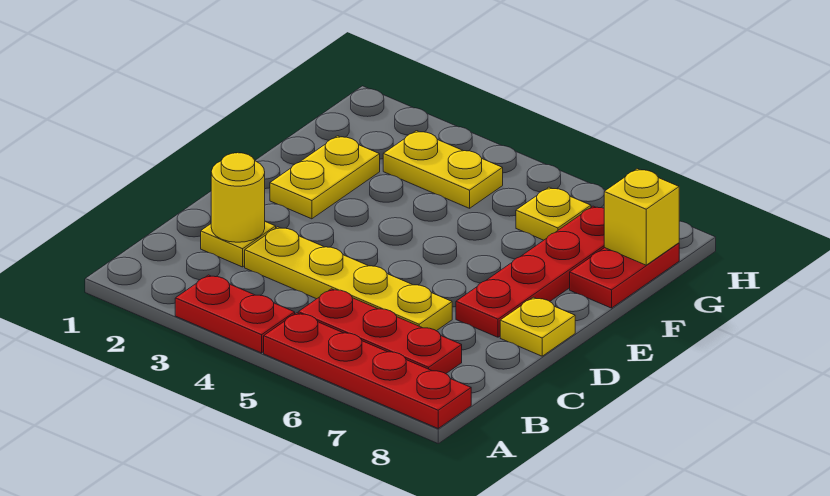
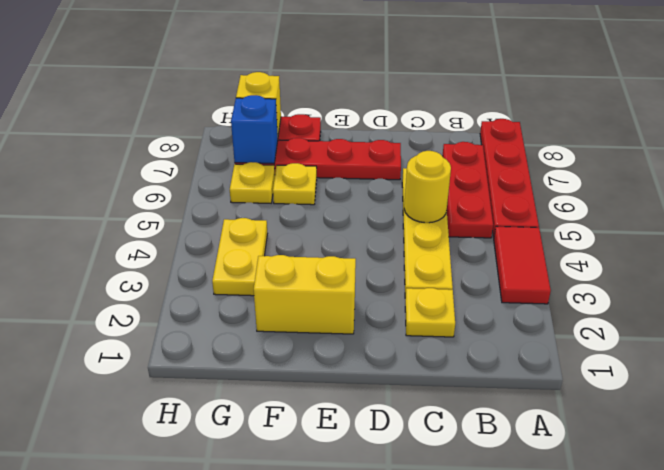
red 1x2 plate [175,275,295,353] -> red 1x2 tile [494,226,551,304]
yellow 1x1 round brick [211,153,265,242] -> yellow 1x1 round brick moved to [404,151,451,223]
yellow 1x1 plate [500,297,575,356] -> yellow 1x1 plate moved to [273,163,317,205]
yellow 1x2 plate [270,136,380,219] -> yellow 1x2 brick [254,255,356,334]
none -> blue 1x1 brick [231,95,278,163]

